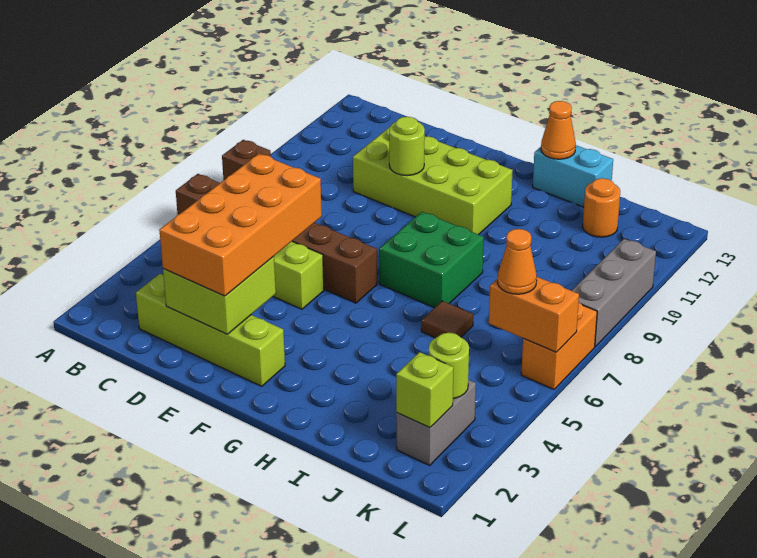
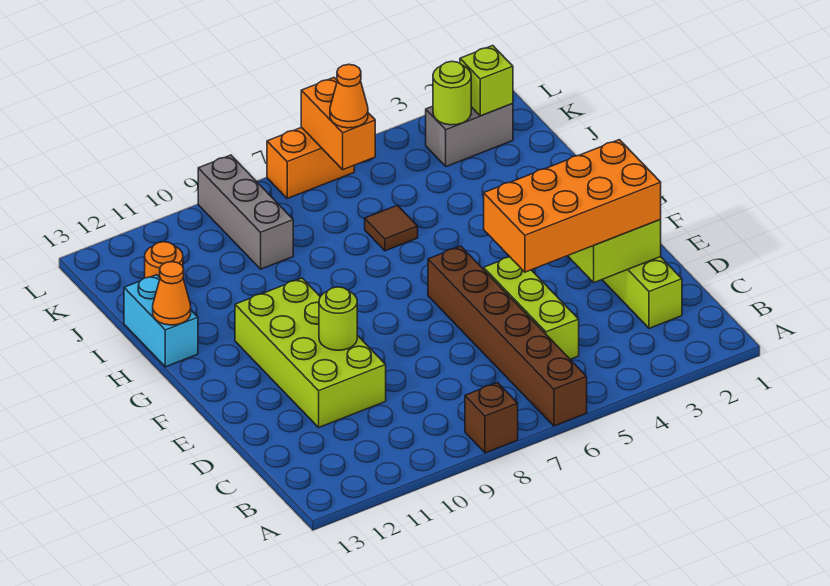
green 2x2 brick [379,212,484,308] -> none
grey 1x3 brick [572,239,656,346] -> grey 1x3 brick turned to [198,155,293,269]

